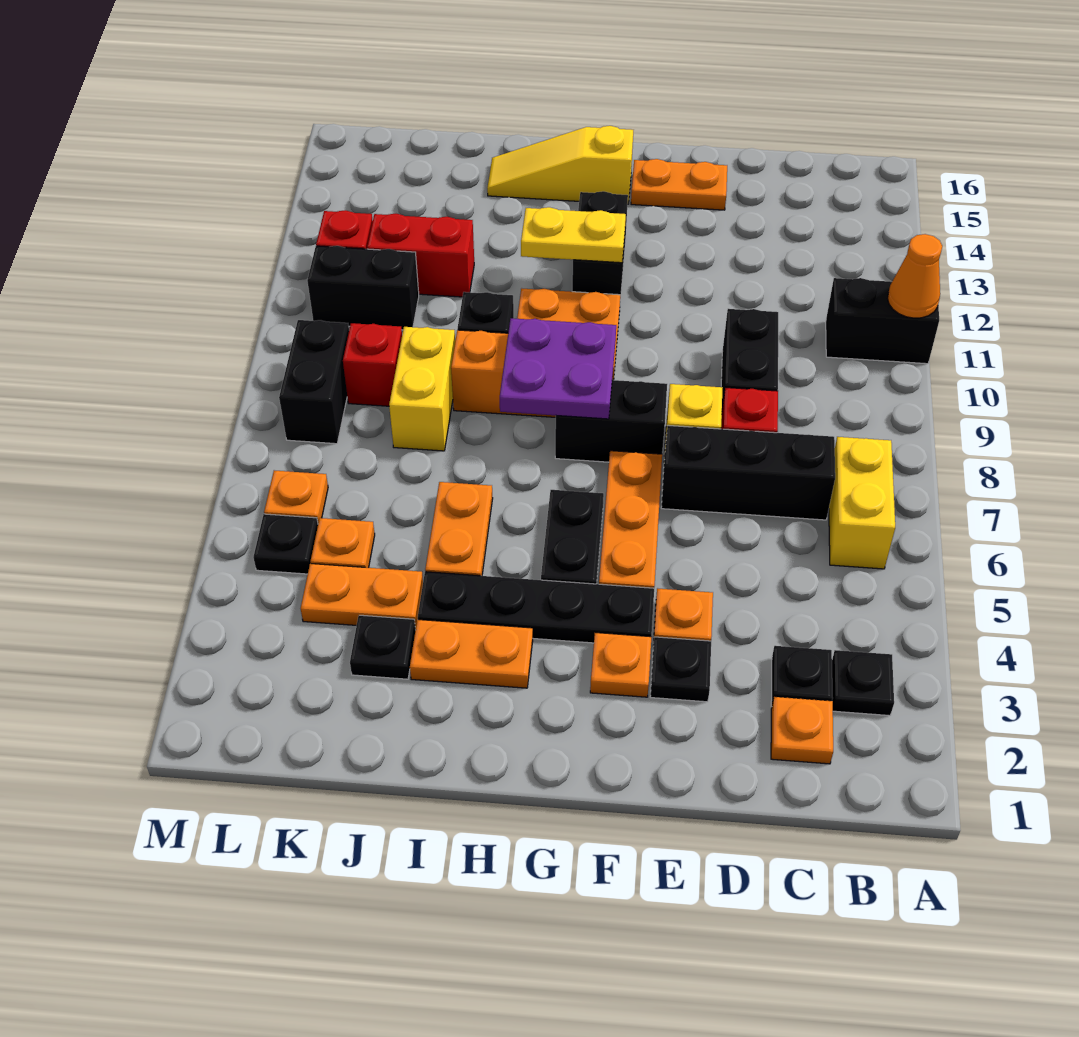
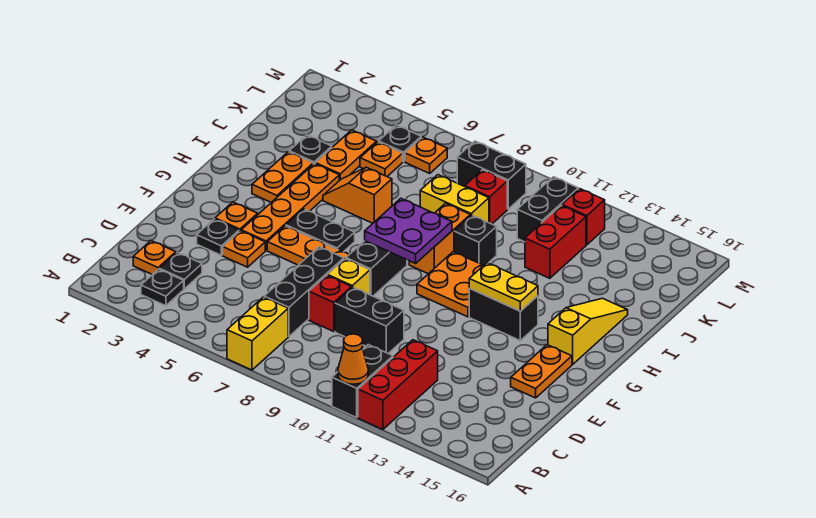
none -> red 1x3 brick [358,340,438,429]
yellow 1x2 brick [829,437,895,569] -> yellow 1x2 brick turned to [227,297,288,370]
black 1x4 plate [418,572,654,643] -> orange 1x4 plate [241,163,339,250]
yellow 1x2 plate [521,207,626,263] -> yellow 1x2 plate turned to [469,263,538,311]
orange 1x2 plate [425,482,493,576] -> orange 1x2 slope [323,167,392,223]

